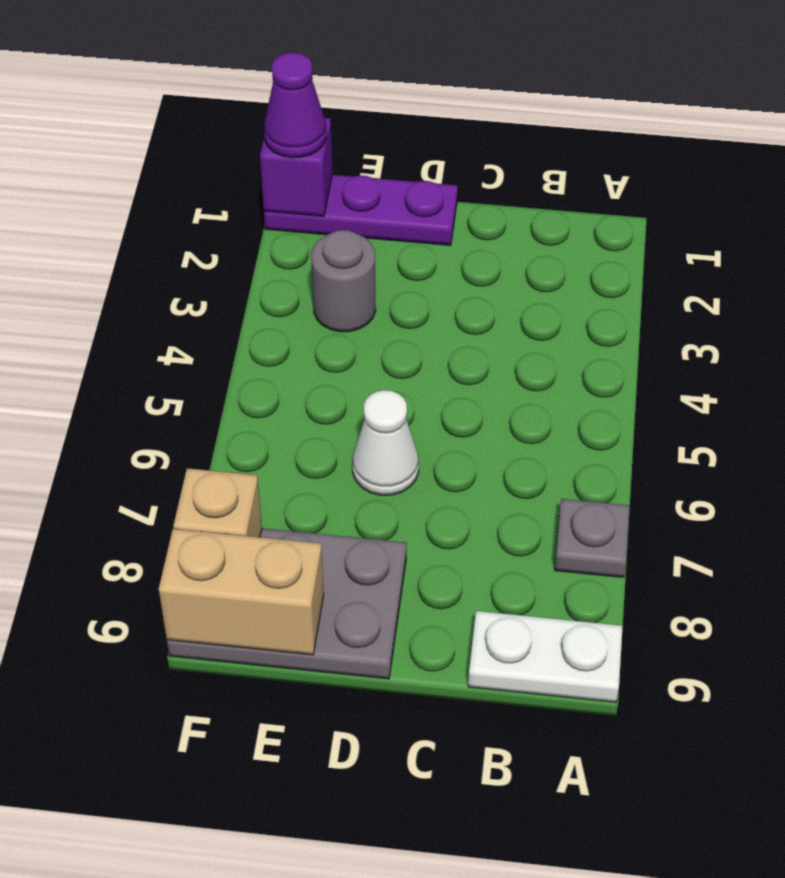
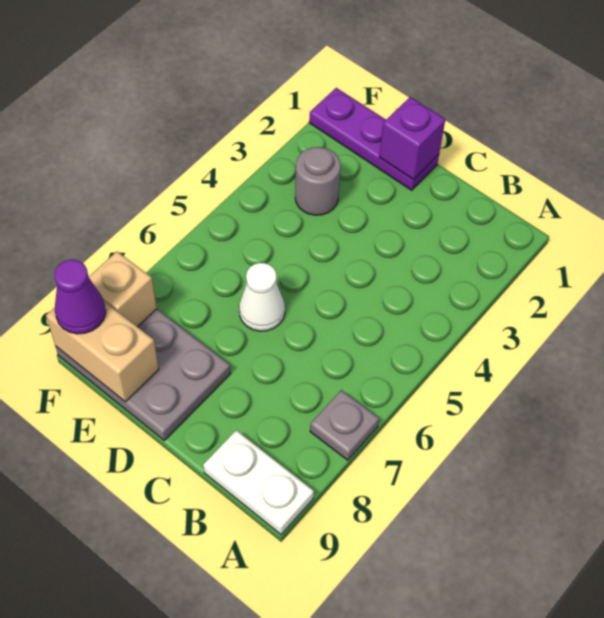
purple 1x1 brick [260,118,332,216] -> purple 1x1 brick moved to [379,97,445,179]
purple 1x1 cone [264,52,326,158] -> purple 1x1 cone moved to [54,260,106,334]

